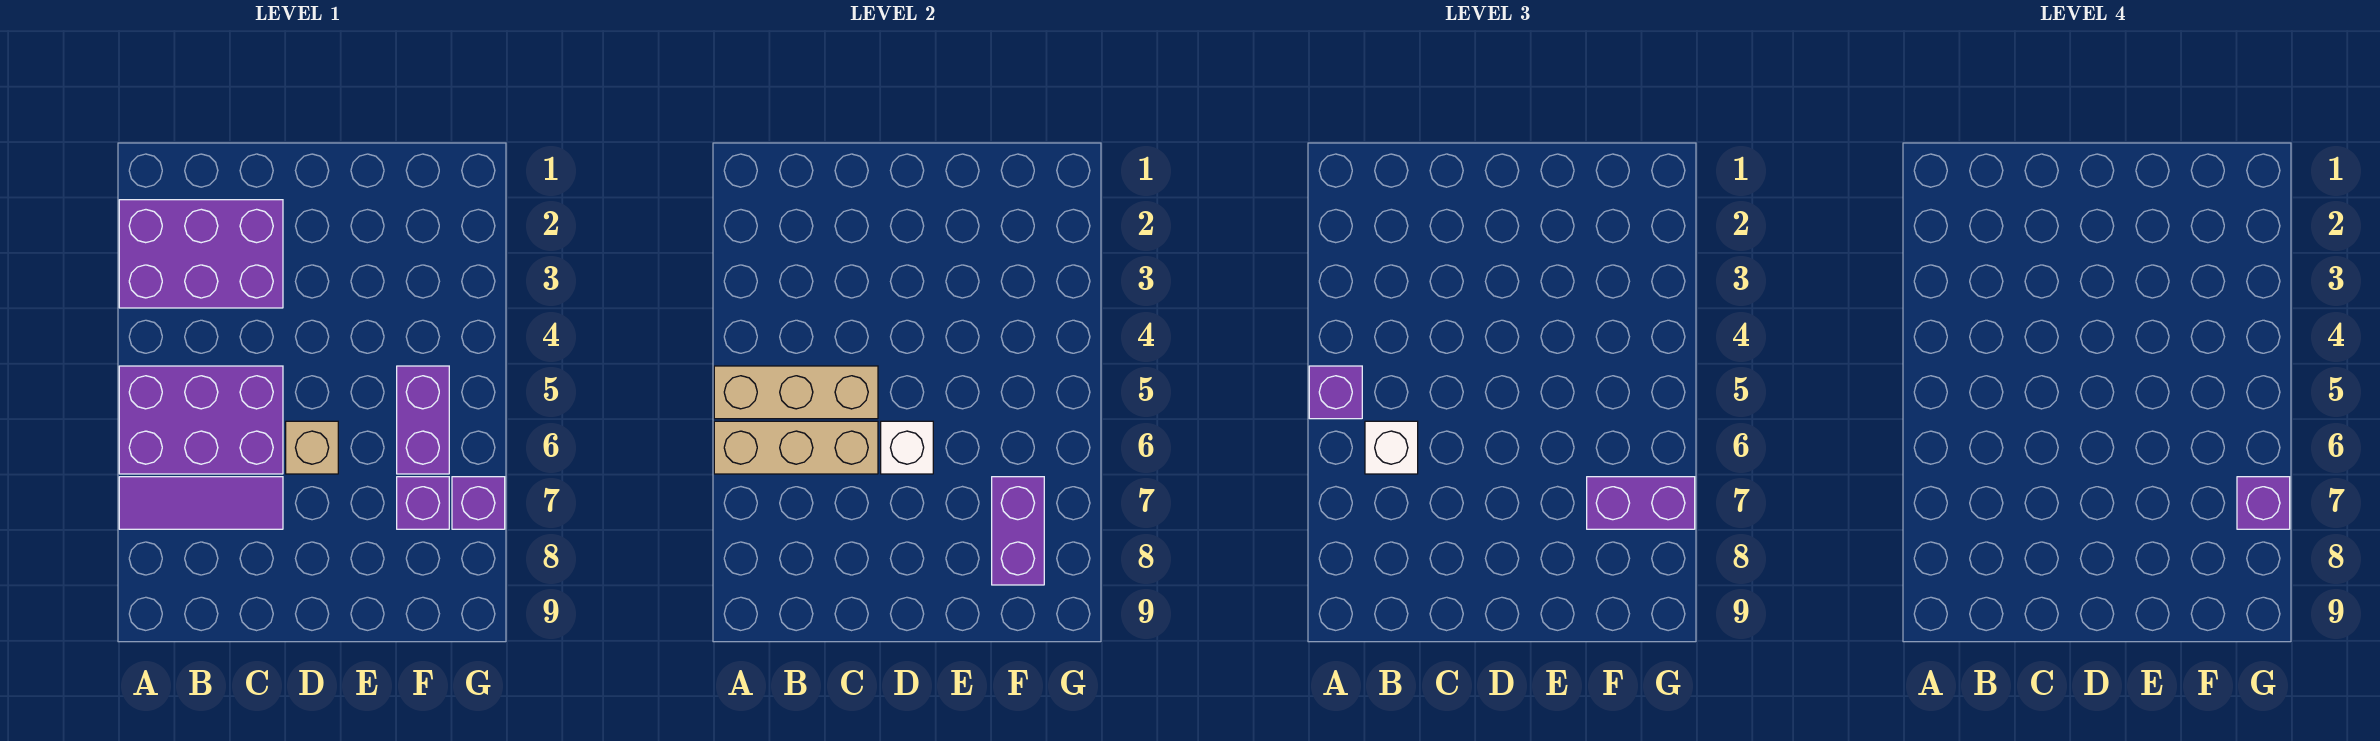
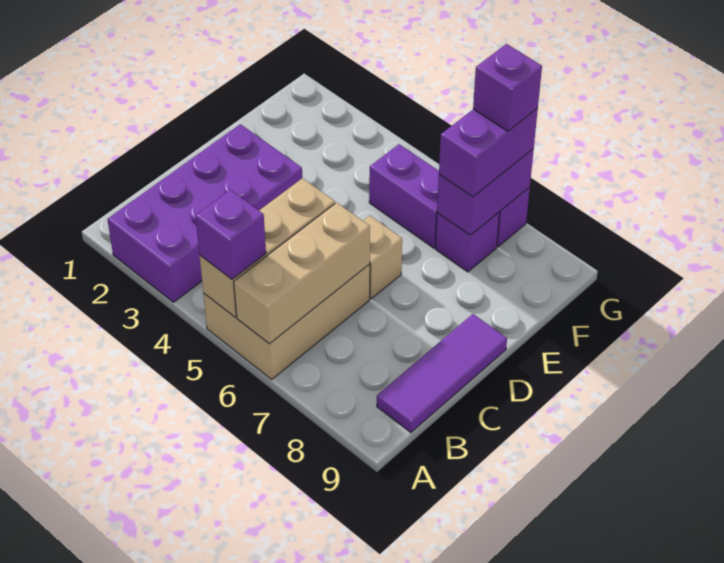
purple 2x3 brick [119,200,283,308] -> purple 2x4 brick [107,124,302,302]
purple 2x3 brick [119,366,283,474] -> tan 2x3 brick [203,264,370,379]
purple 1x3 tile [119,477,283,529] -> purple 1x3 tile moved to [377,314,507,433]
white 1x1 brick [1365,421,1418,474] -> none
white 1x1 brick [881,421,933,474] -> none
purple 1x2 brick [992,477,1044,585] -> purple 1x2 brick turned to [437,149,534,235]

